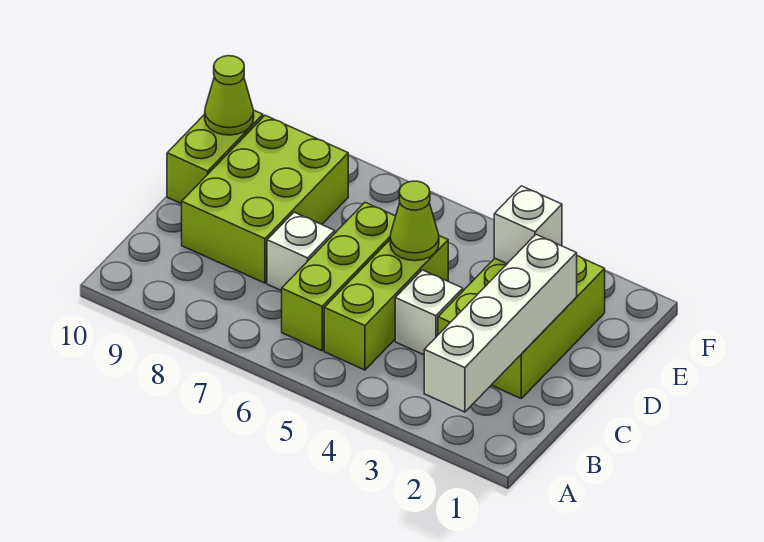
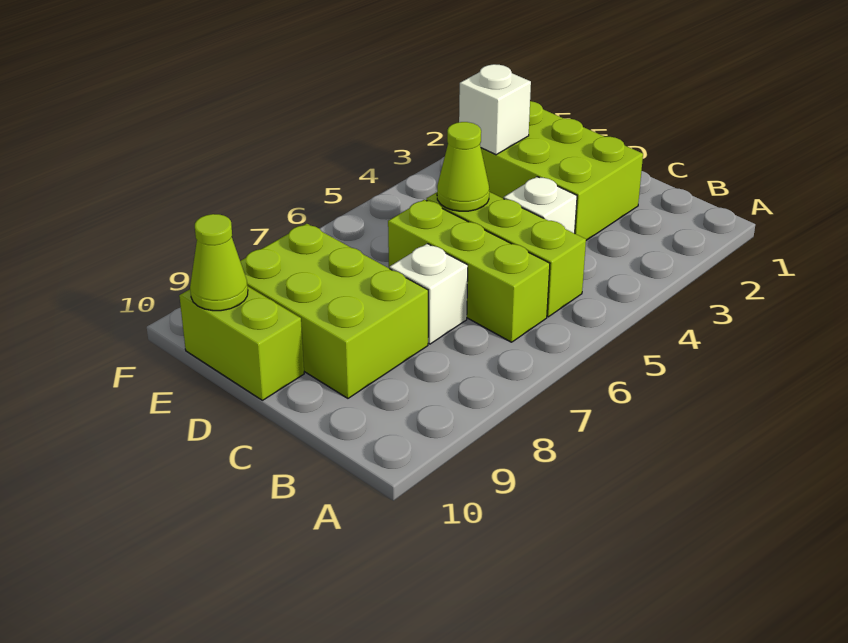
white 1x4 brick [424,235,577,412] -> none

